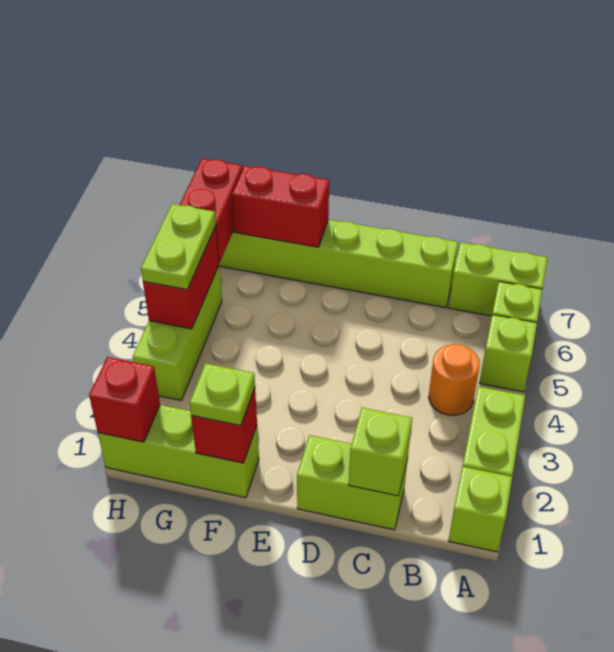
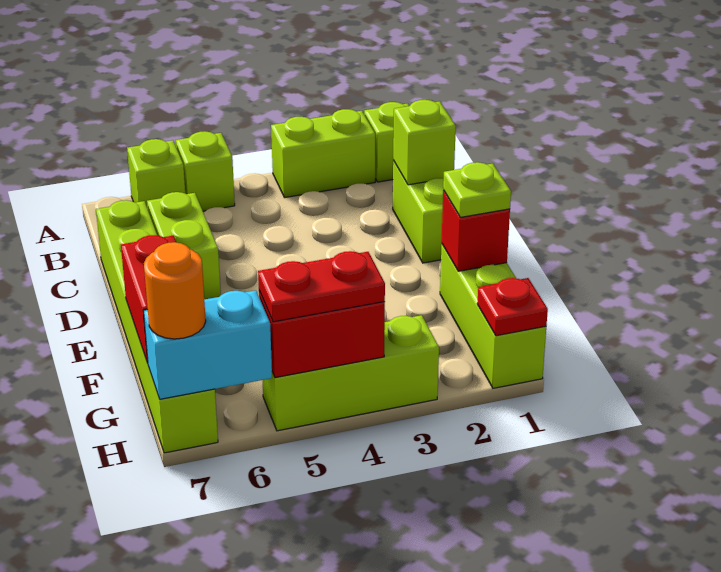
lime 1x2 brick [449,242,547,316] -> lime 1x2 brick moved to [147,192,221,299]
orange 1x1 round brick [429,344,480,415] -> orange 1x1 round brick moved to [144,242,206,339]
red 1x1 brick [89,357,160,442] -> red 1x1 plate [477,278,548,336]
lime 1x2 plate [141,204,216,290] -> red 1x2 plate [258,251,385,322]
red 1x2 brick [180,158,243,263] -> cyan 1x2 brick [144,290,272,399]

